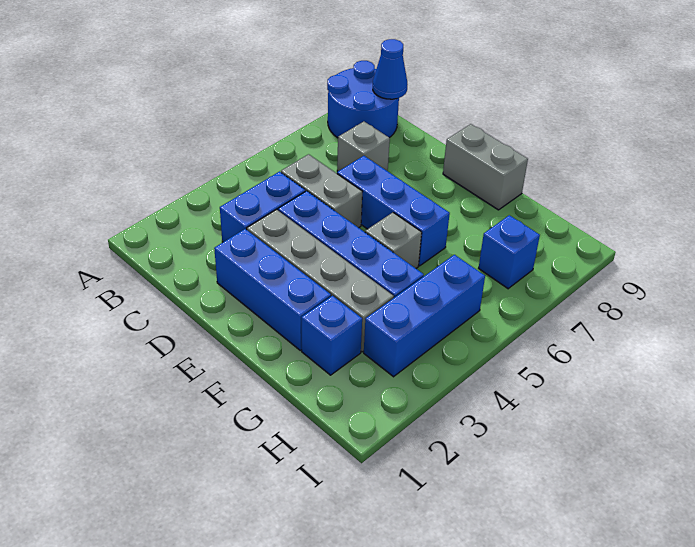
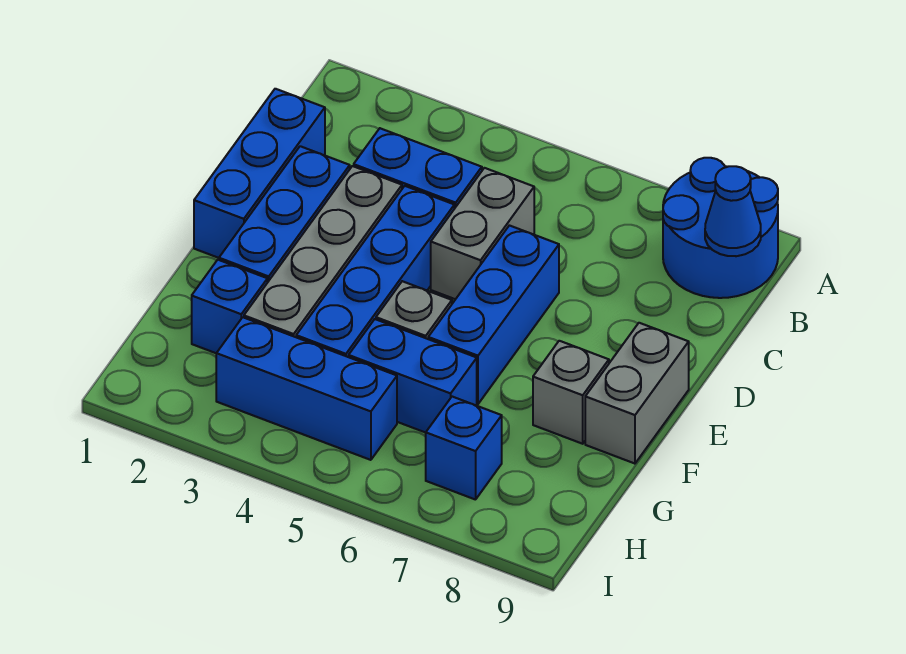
none -> blue 1x3 brick [194,89,325,258]
grey 1x1 brick [337,122,390,172] -> grey 1x1 brick moved to [533,341,609,444]
none -> blue 1x2 brick [349,319,477,433]

